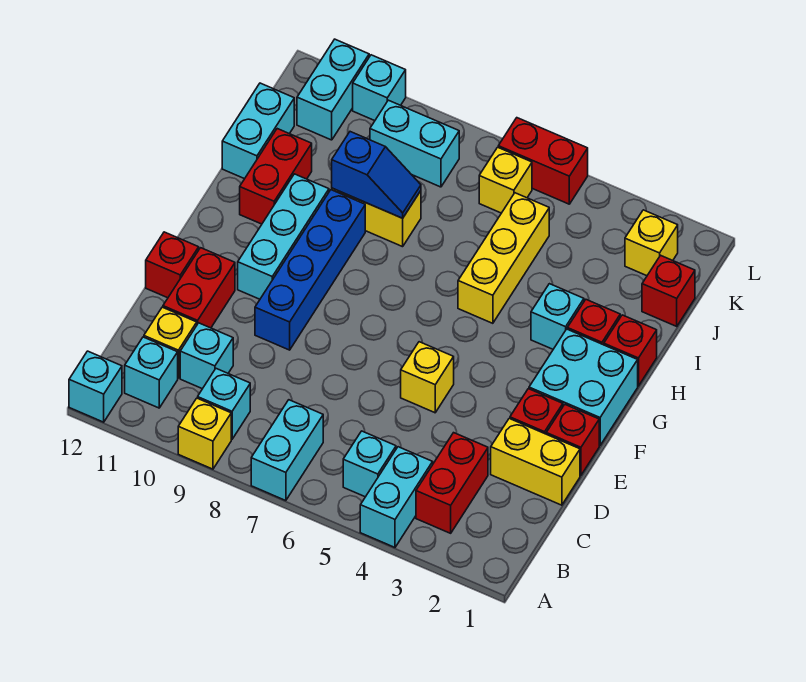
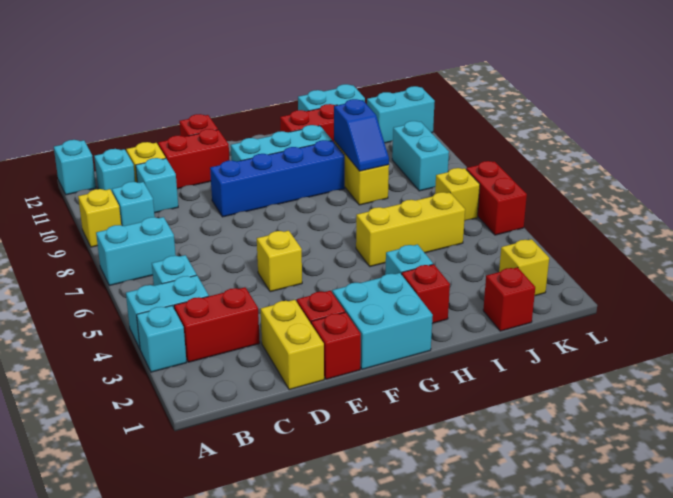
red 1x1 brick [604,315,657,386] -> none
cyan 1x1 brick [353,55,406,121] -> cyan 1x1 brick moved to [137,306,187,372]

